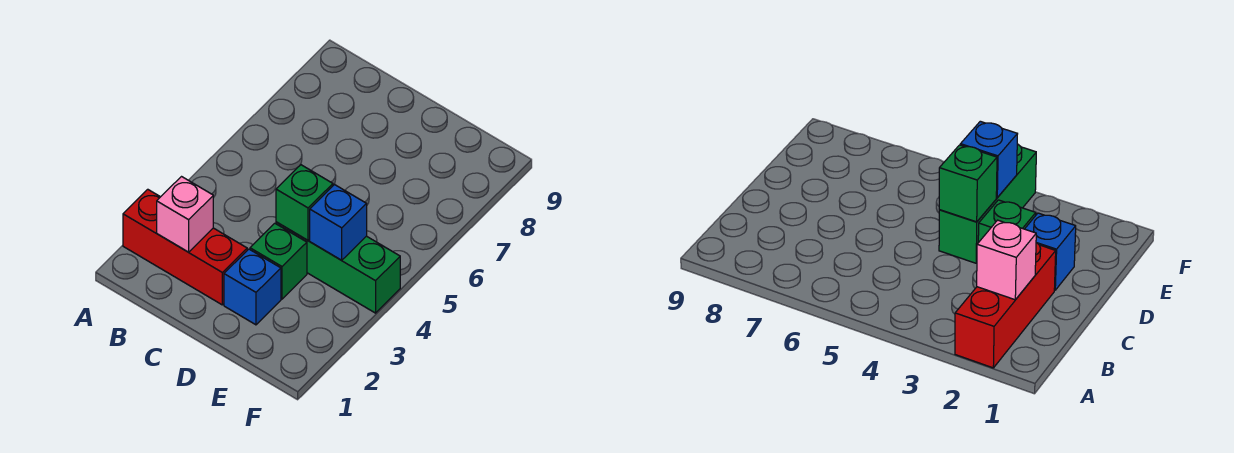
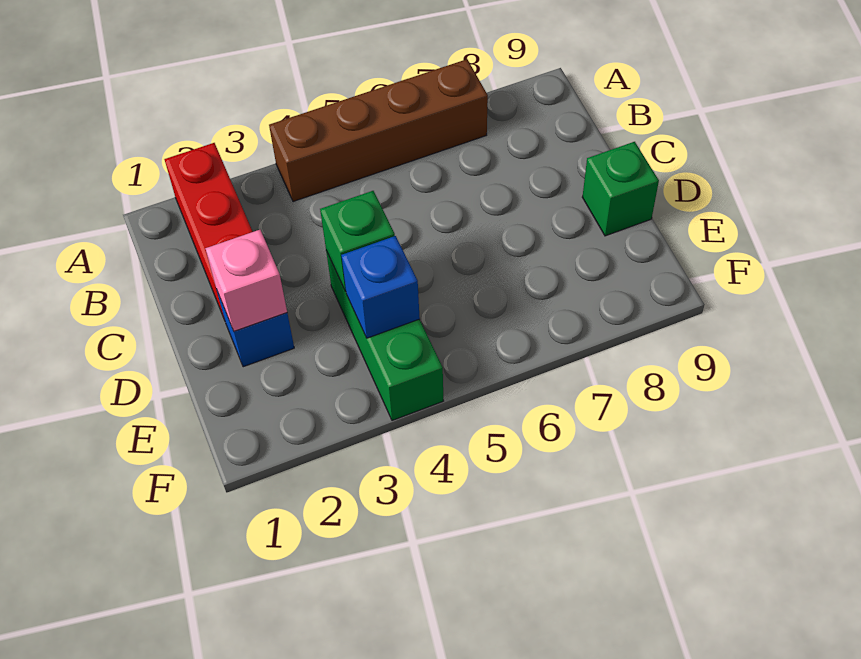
none -> brown 1x4 brick [269,59,488,202]
pink 1x1 brick [157,177,213,252] -> pink 1x1 brick moved to [205,230,287,331]
green 1x1 brick [250,223,307,299] -> green 1x1 brick moved to [582,142,659,236]

